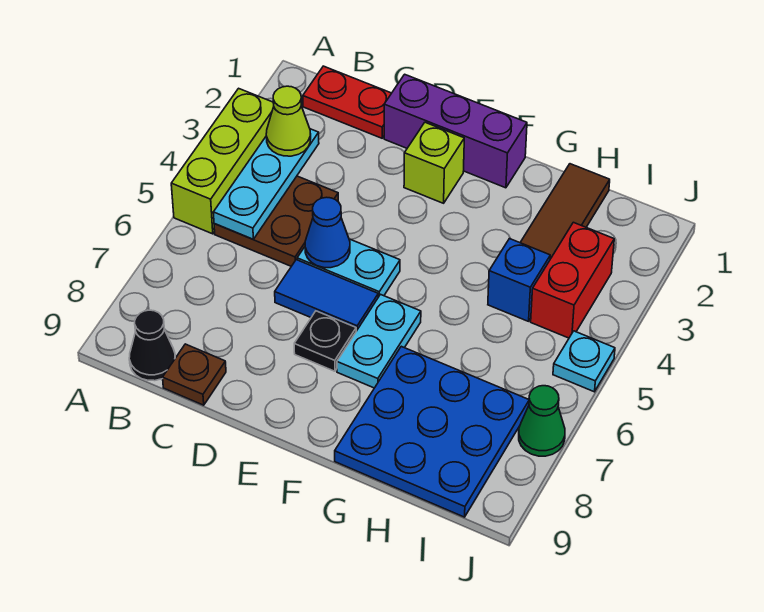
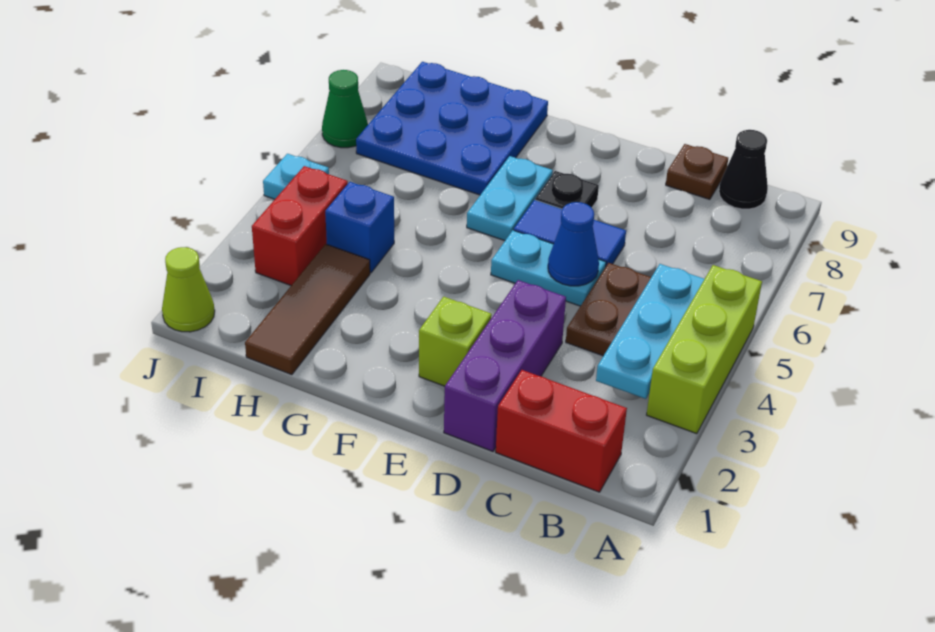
red 1x2 plate [303,66,391,138] -> red 1x2 brick [496,370,627,492]
lime 1x1 cone [266,86,311,156] -> lime 1x1 cone moved to [162,247,215,332]
purple 1x3 brick [384,74,527,188] -> purple 1x3 brick turned to [444,280,566,451]

